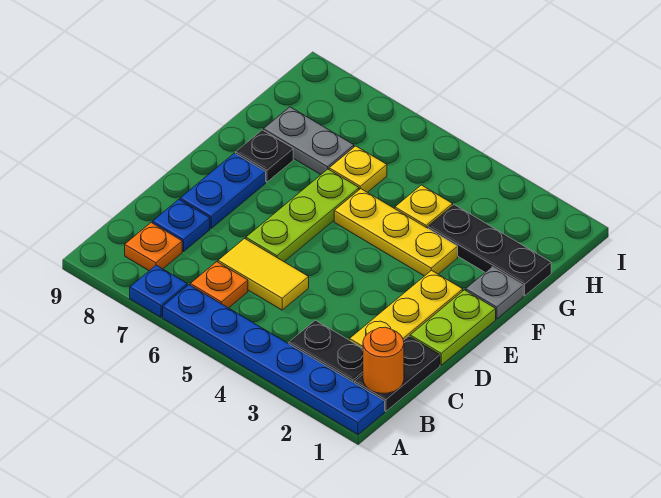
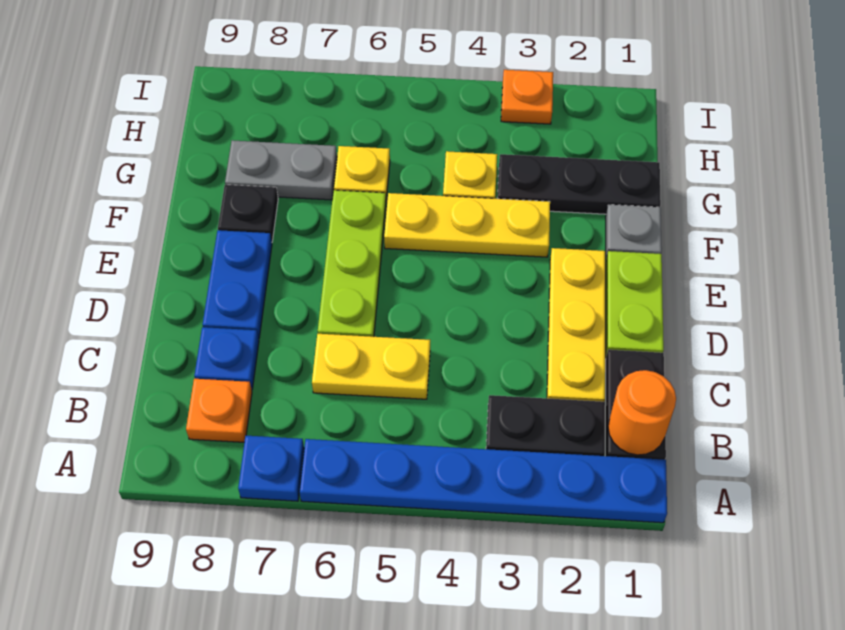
orange 1x1 plate [190,262,248,308] -> orange 1x1 plate moved to [501,70,553,124]
yellow 1x2 tile [218,238,309,310] -> yellow 1x2 plate [312,334,430,399]

